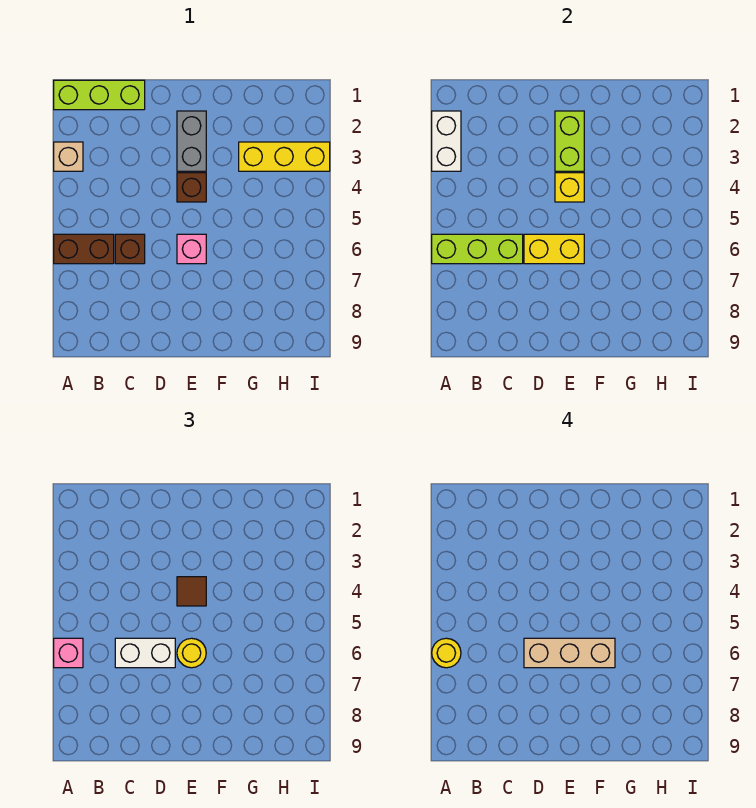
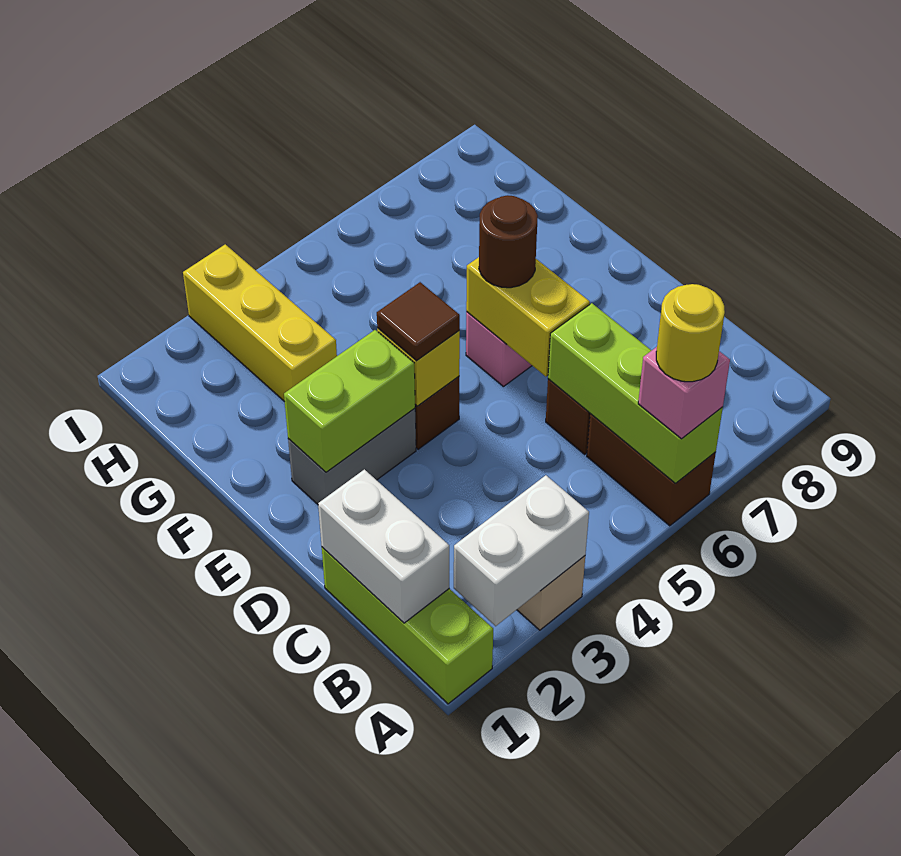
white 1x2 brick [115,638,175,668] -> white 1x2 brick moved to [318,469,449,623]
tan 1x3 brick [524,638,615,668] -> none
yellow 1x1 round brick [177,638,206,668] -> brown 1x1 round brick [479,195,538,288]

